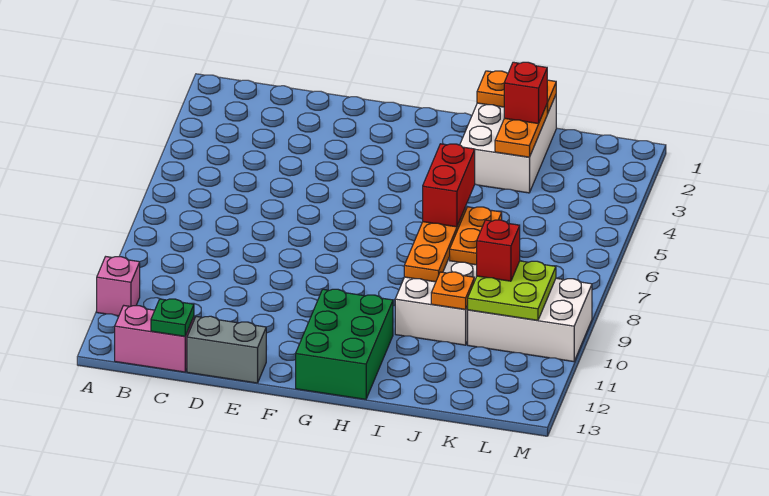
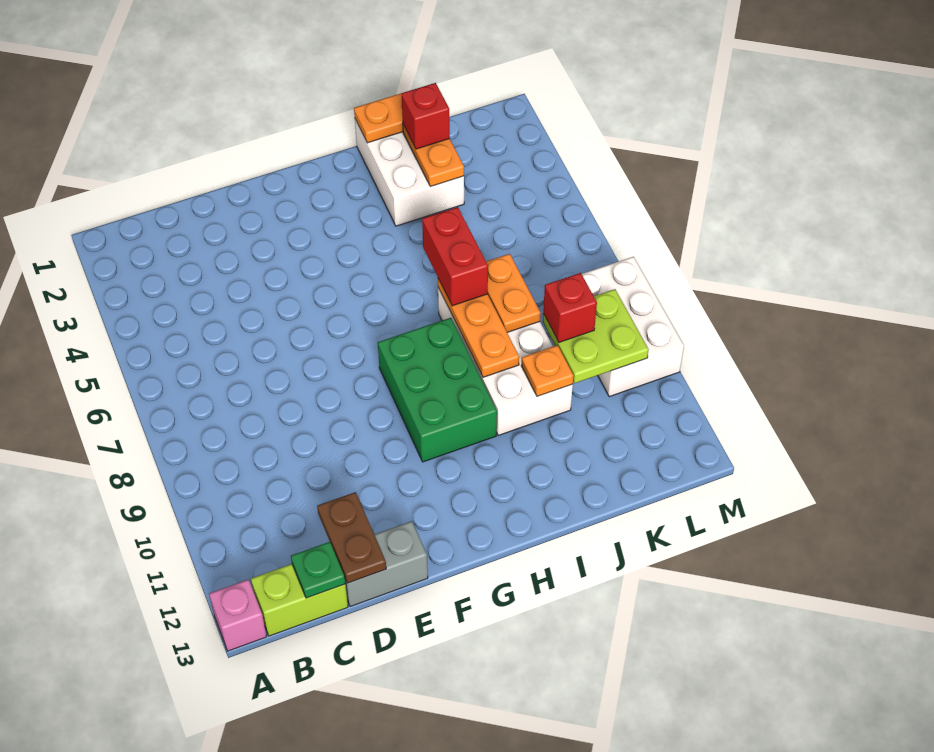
pink 1x1 brick [97,257,140,316] -> pink 1x1 brick moved to [209,579,267,651]
pink 1x2 brick [115,306,194,372] -> lime 1x2 brick [251,564,348,636]
none -> brown 1x2 plate [317,492,386,583]
green 2x3 brick [296,289,393,399] -> green 2x3 brick moved to [378,318,497,462]
white 2x3 brick [468,278,592,362] -> white 2x3 brick turned to [582,257,684,397]

